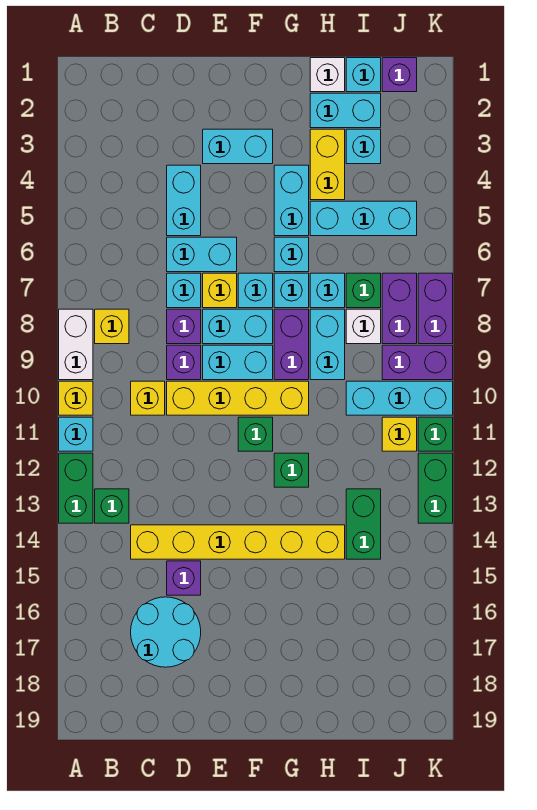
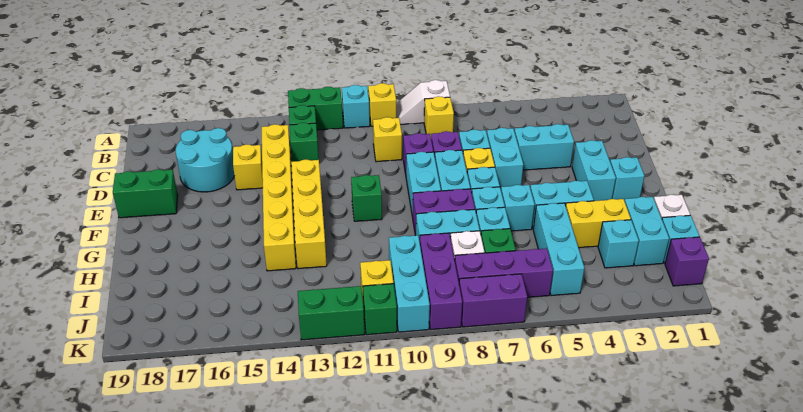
white 1x2 brick [59,309,93,380] -> white 1x2 slope [396,80,450,125]
yellow 1x4 brick [167,381,309,415] -> yellow 1x4 brick moved to [291,160,327,269]
purple 1x1 brick [167,561,201,595] -> yellow 1x1 brick [233,144,263,190]
none -> cyan 1x1 brick [610,157,644,201]
green 1x1 brick [274,453,309,487] -> green 1x1 brick moved to [290,123,319,162]
green 1x2 brick [346,489,381,559] -> green 1x2 brick moved to [113,169,178,218]
purple 1x2 brick [382,273,417,344] -> purple 1x3 brick [455,248,553,297]
purple 1x2 brick [382,345,453,380] -> purple 1x3 brick [420,233,462,329]

